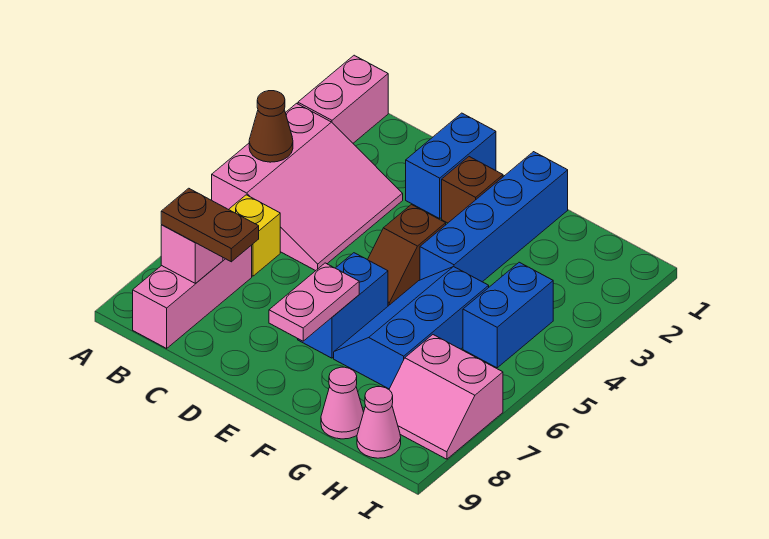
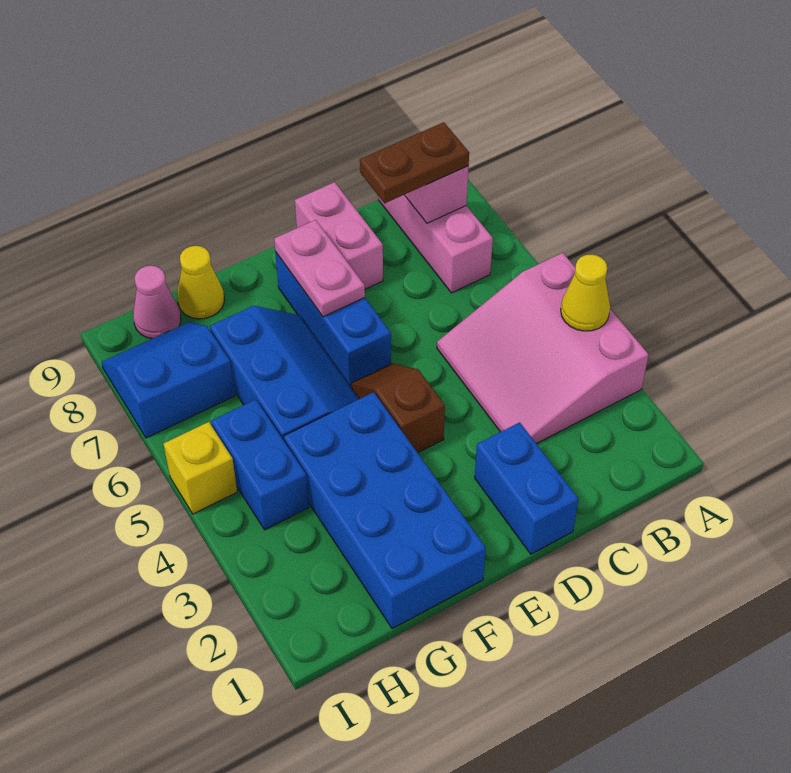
pink 1x2 brick [298,55,388,143] -> pink 1x2 brick moved to [295,182,383,289]
brown 1x1 cone [249,91,293,162] -> yellow 1x1 cone [561,254,610,331]
yellow 1x1 brick [229,195,280,276] -> yellow 1x1 brick moved to [164,422,237,514]
brown 1x1 brick [442,157,503,223] -> none
blue 1x2 brick [298,253,388,358] -> blue 1x3 brick [275,252,391,387]
blue 1x4 brick [420,152,568,282] -> blue 2x4 brick [284,392,486,629]
pink 1x1 cone [321,367,364,439] -> yellow 1x1 cone [177,246,224,319]
pink 2x2 slope [389,335,503,459] -> blue 2x2 slope [102,322,235,438]

